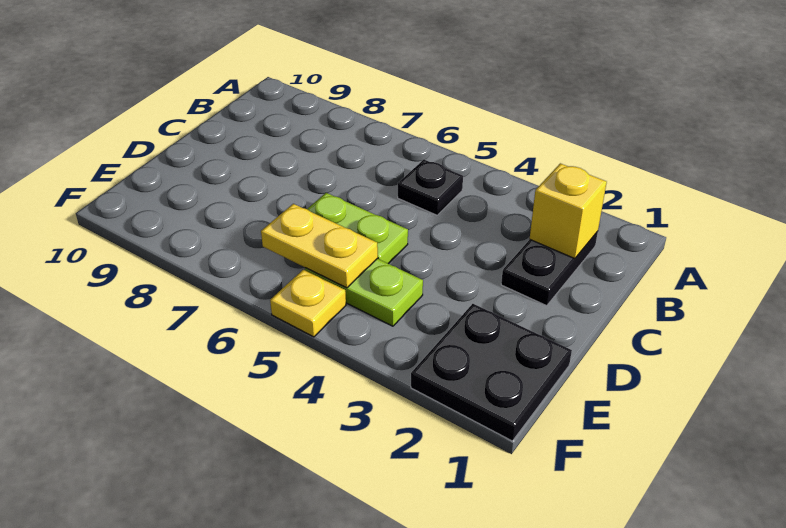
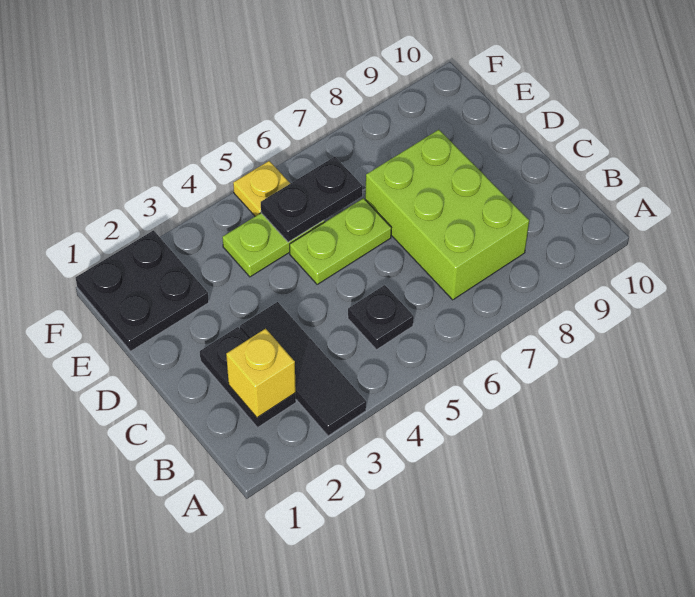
none -> black 1x3 tile [240,302,366,436]
none -> lime 2x3 brick [365,130,529,300]
yellow 1x2 plate [261,204,378,288] -> black 1x2 plate [261,157,362,242]

